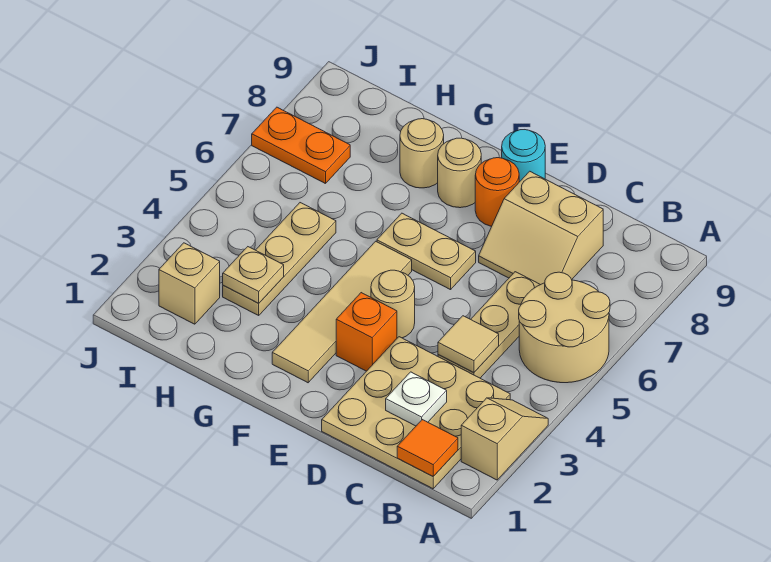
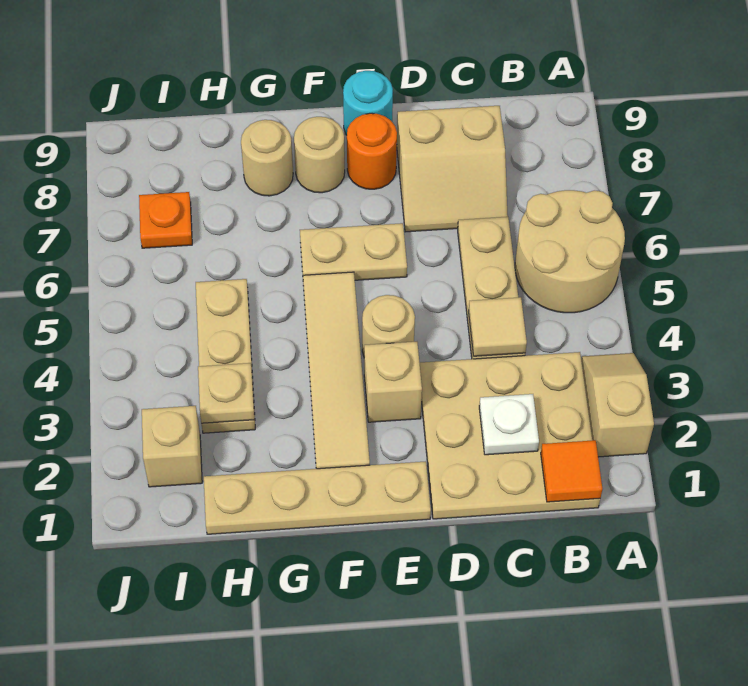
none -> tan 1x4 plate [204,461,431,534]
orange 1x1 brick [336,293,397,371] -> tan 1x1 brick [364,342,422,422]
orange 1x2 plate [252,107,350,184] -> orange 1x1 plate [139,192,192,248]

